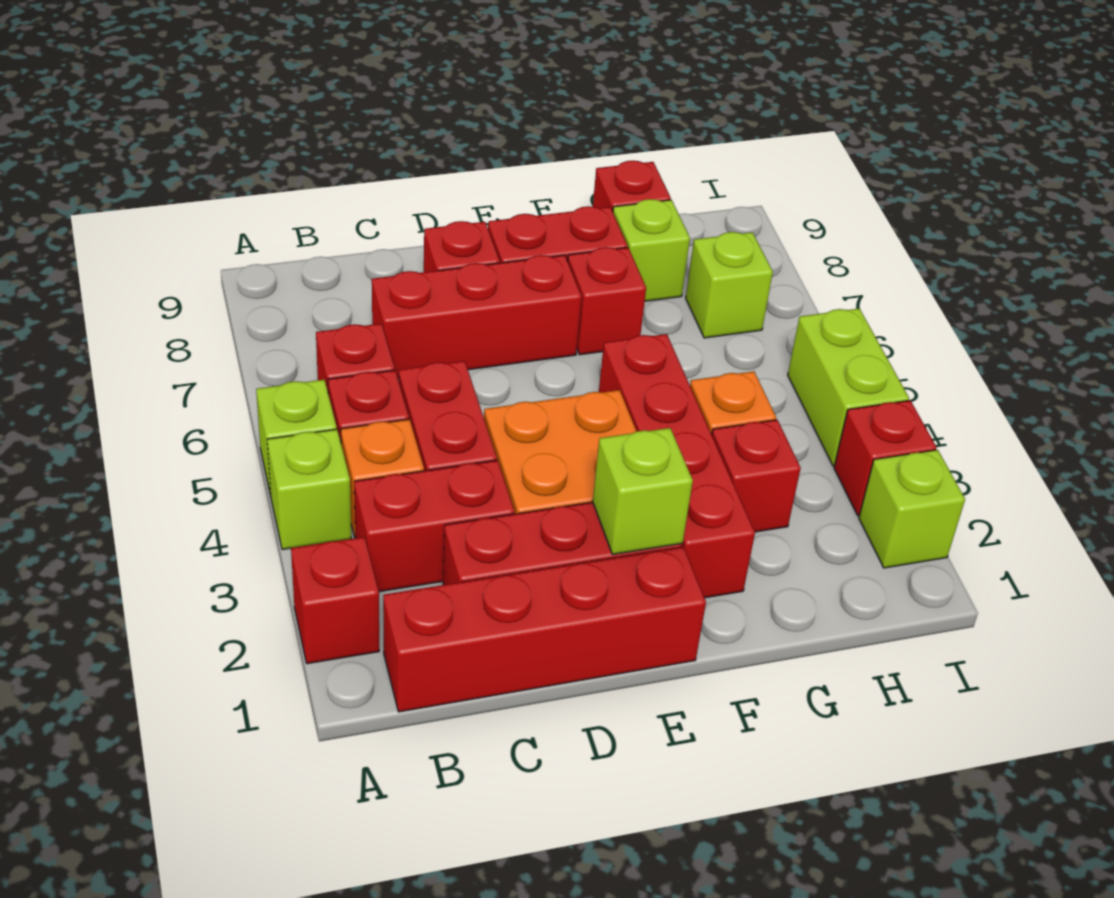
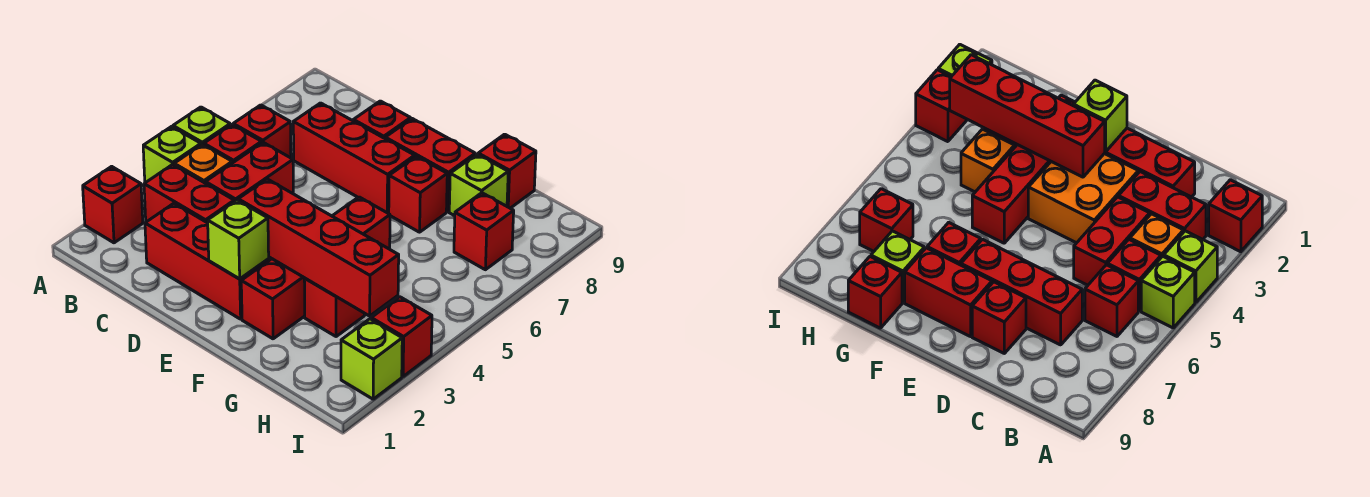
red 1x4 brick [383,547,706,712] -> red 1x4 brick moved to [238,179,399,316]
lime 1x1 brick [686,232,773,338] -> red 1x1 brick [454,193,514,270]
lime 1x2 brick [788,309,909,466] -> none

